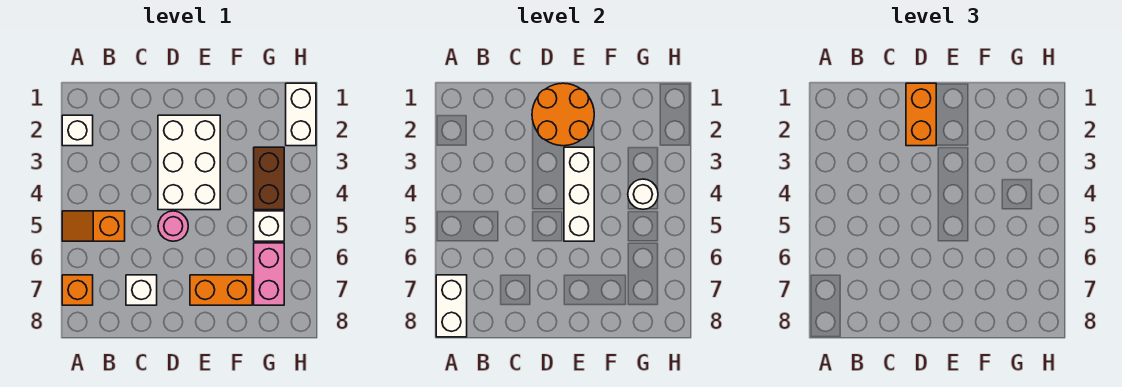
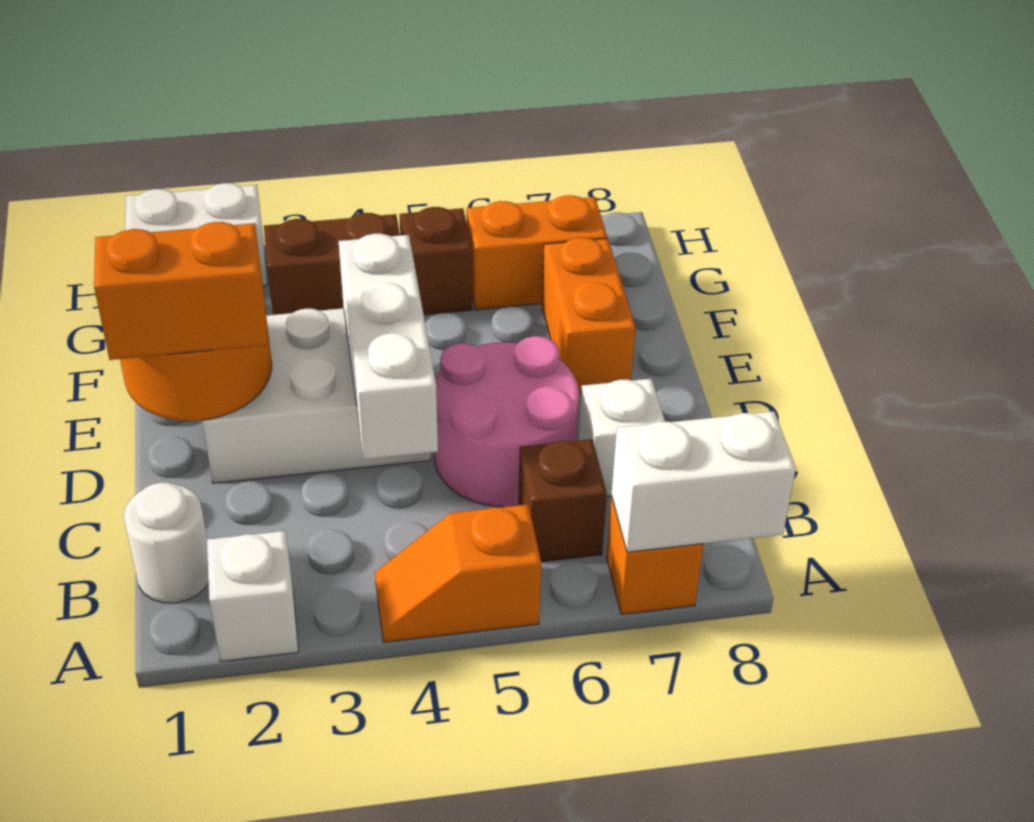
orange 1x2 slope [62,211,125,241] -> orange 1x2 slope turned to [375,504,541,642]
none -> brown 1x1 brick [518,439,607,562]
pink 1x1 round brick [158,211,188,241] -> pink 2x2 round brick [434,336,579,507]
white 1x3 brick [564,147,594,241] -> white 1x3 brick turned to [338,234,438,459]
white 1x1 round brick [628,179,658,209] -> white 1x1 round brick moved to [123,483,209,603]
white 1x1 brick [254,211,284,241] -> brown 1x1 brick [400,207,472,315]
pink 1x2 brick [254,243,284,305] -> orange 1x2 brick [466,195,607,310]

